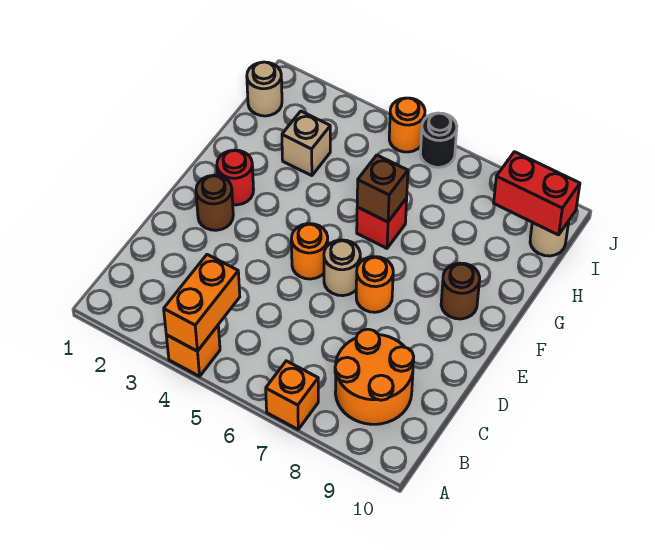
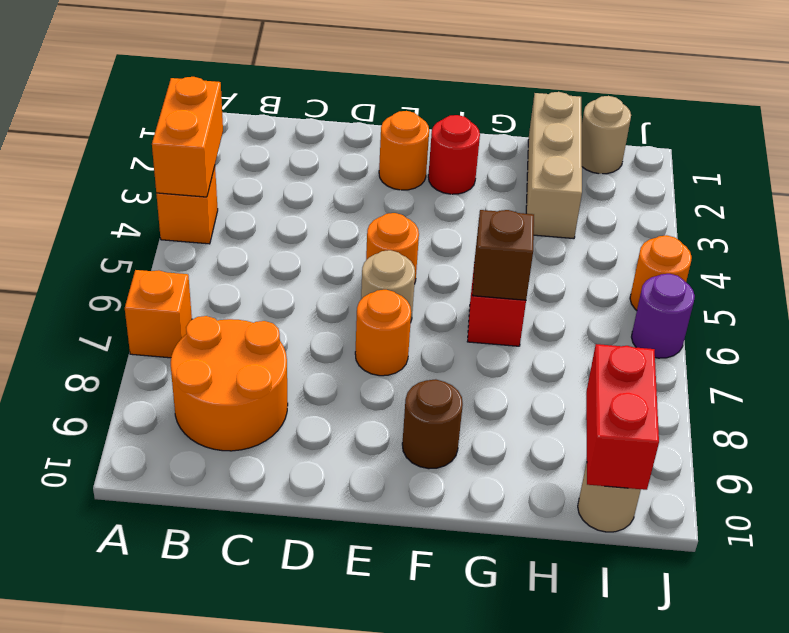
orange 1x2 brick [164,255,240,351] -> orange 1x2 brick turned to [152,77,223,197]
brown 1x1 round brick [196,175,233,230] -> orange 1x1 round brick [379,111,429,190]
tan 1x1 brick [282,111,330,176] -> tan 1x3 brick [526,92,582,239]
black 1x1 round brick [420,113,457,167] -> purple 1x1 round brick [632,274,695,358]

